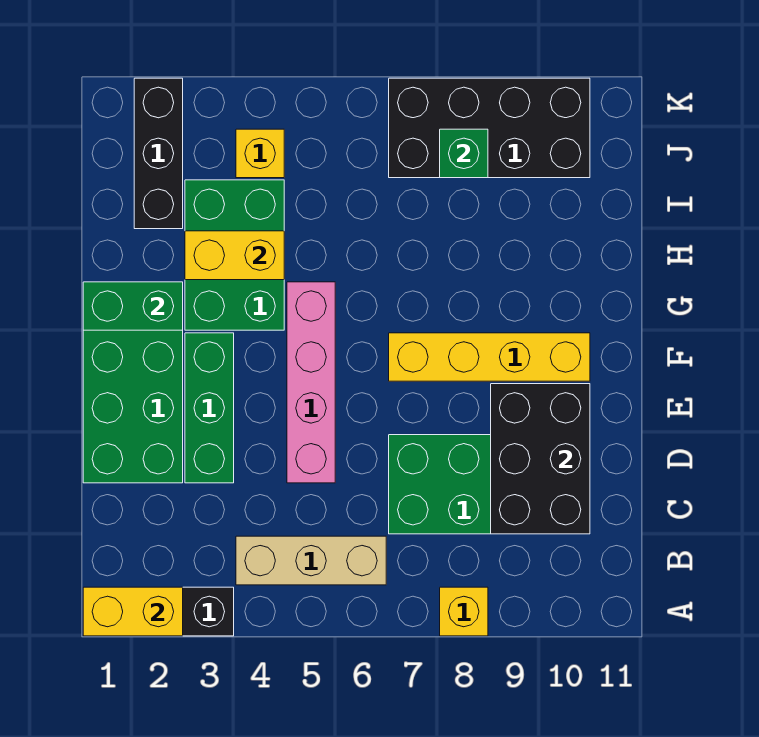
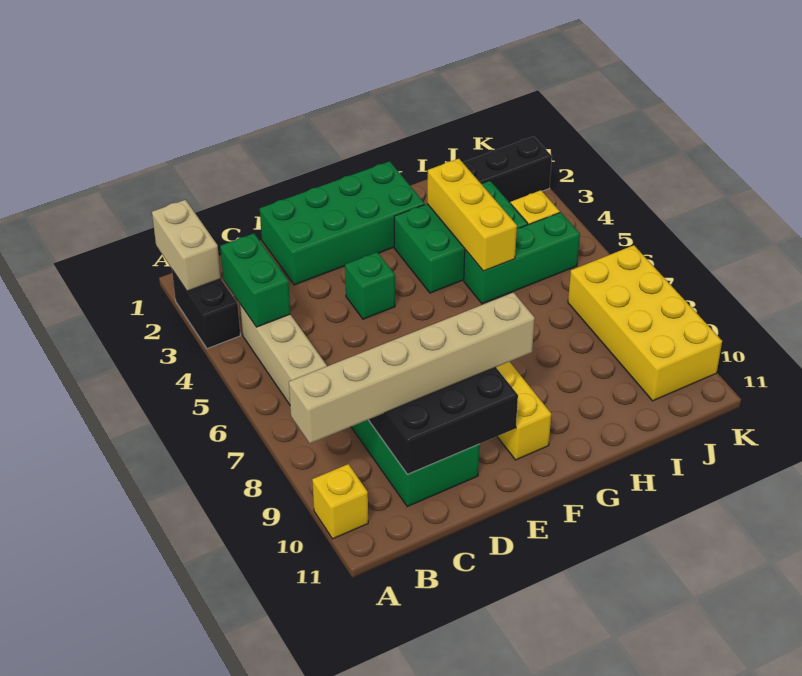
yellow 1x2 brick [83,587,183,636] -> tan 1x2 brick [152,200,221,291]
yellow 1x1 brick [440,587,488,636] -> yellow 1x1 brick moved to [312,464,368,539]
none -> tan 1x6 brick [289,293,535,443]
green 1x3 brick [185,333,234,483] -> green 1x3 brick moved to [464,212,580,304]
pink 1x4 brick [287,282,335,483] -> none
green 1x2 brick [83,282,183,330] -> green 1x2 brick moved to [220,234,291,327]
yellow 1x2 brick [185,231,284,280] -> yellow 1x3 brick [427,159,517,271]
black 2x4 brick [389,78,590,178] -> yellow 2x4 brick [568,245,722,401]
green 1x1 brick [440,129,488,178] -> green 1x1 brick moved to [345,252,395,319]

